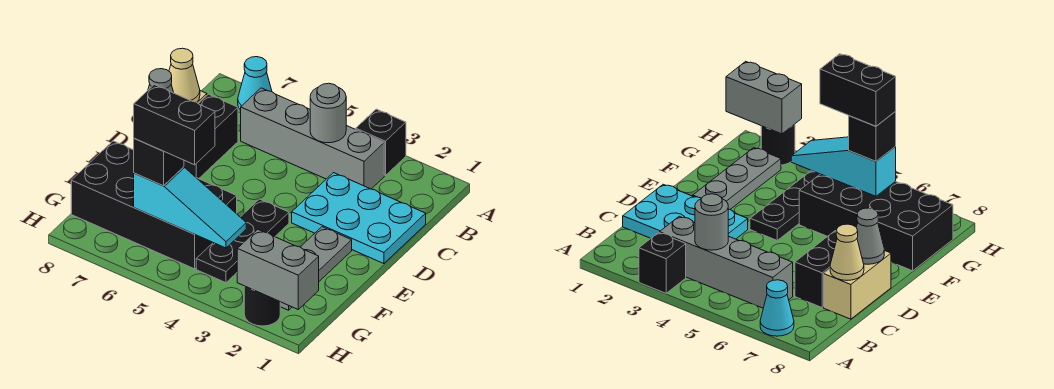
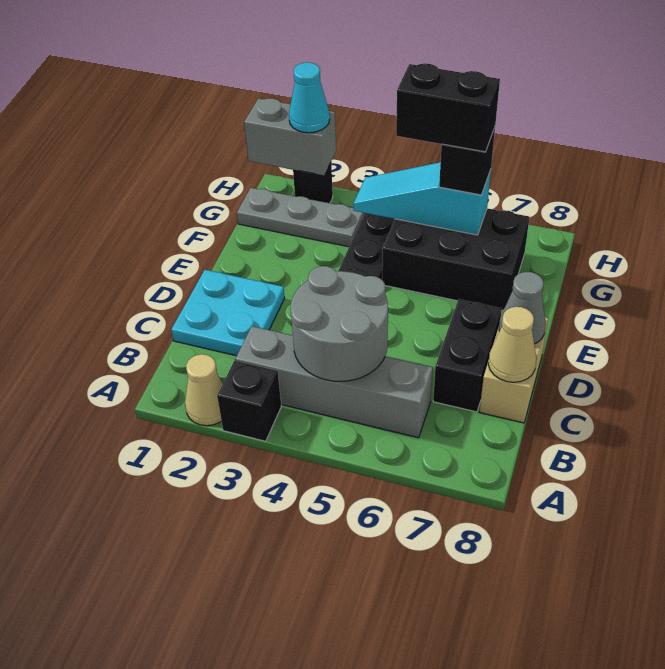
none -> tan 1x1 cone [185,354,223,426]
cyan 1x1 cone [238,57,272,110] -> cyan 1x1 cone moved to [289,62,330,133]
grey 1x1 round brick [310,83,346,143] -> grey 2x2 round brick [291,266,388,381]
cyan 2x3 plate [292,173,426,264] -> cyan 2x2 plate [171,270,285,356]
grey 1x3 plate [280,227,352,310] -> grey 1x3 plate turned to [237,188,364,247]
black 2x4 brick [71,141,237,269] -> black 2x3 brick [382,208,530,311]

